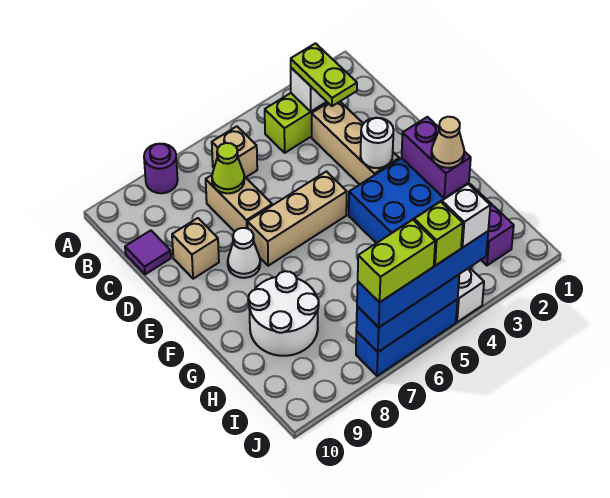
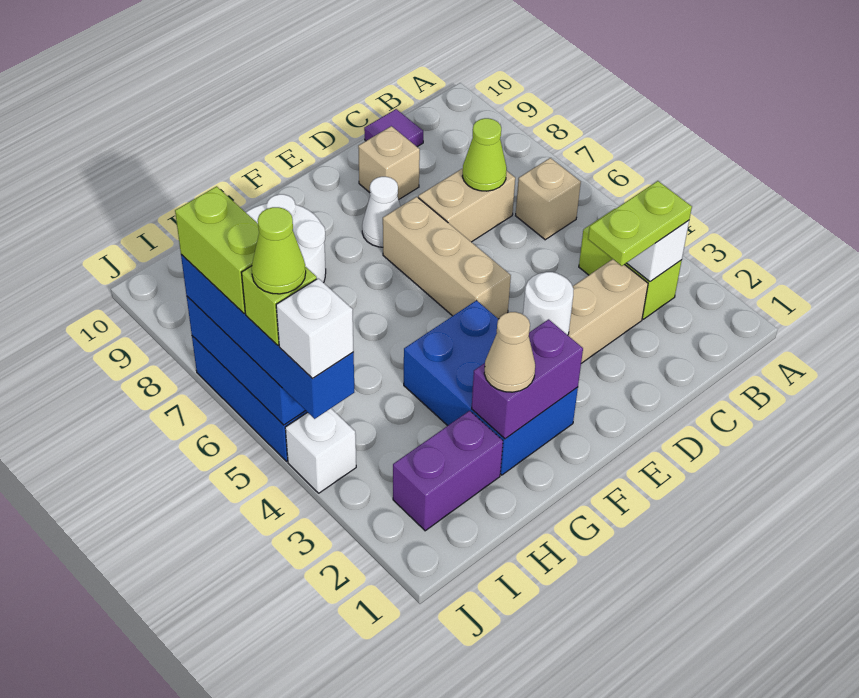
purple 1x1 round brick [144,144,178,193] -> none
none -> lime 1x1 cone [252,207,306,294]

